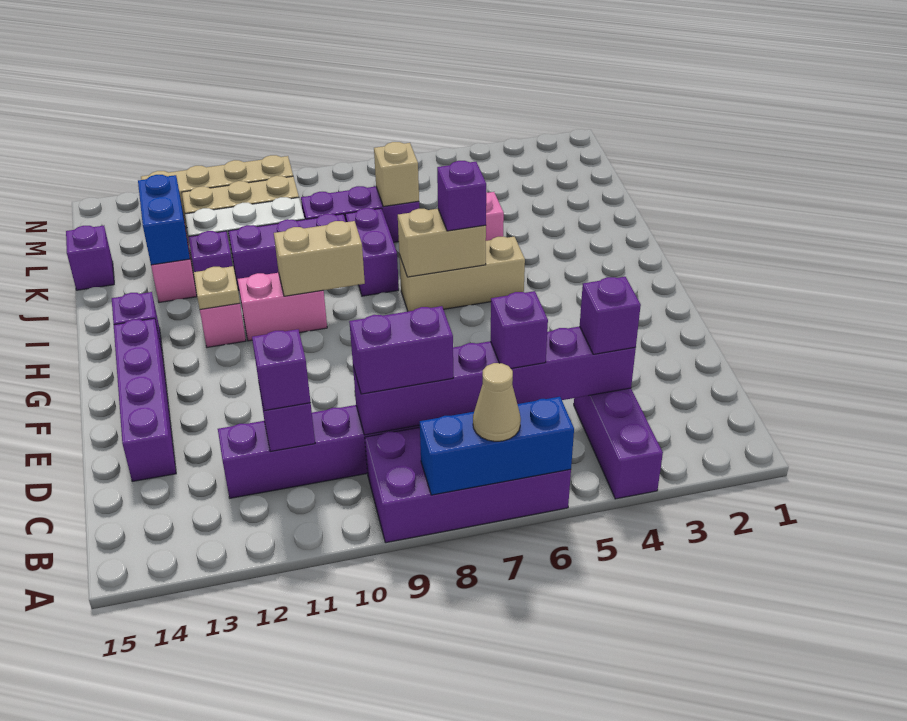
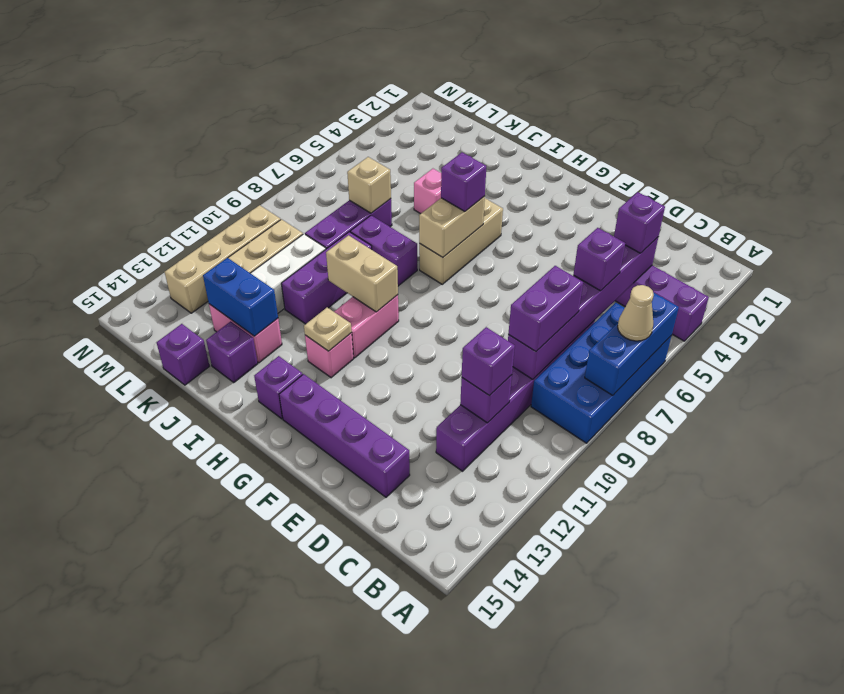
purple 2x4 brick [365,427,571,543] -> blue 2x4 brick [531,303,672,443]
tan 1x2 brick [274,221,365,296] -> tan 1x2 brick turned to [326,235,398,312]
purple 1x1 brick [189,231,233,272] -> purple 1x1 brick moved to [206,321,258,383]

